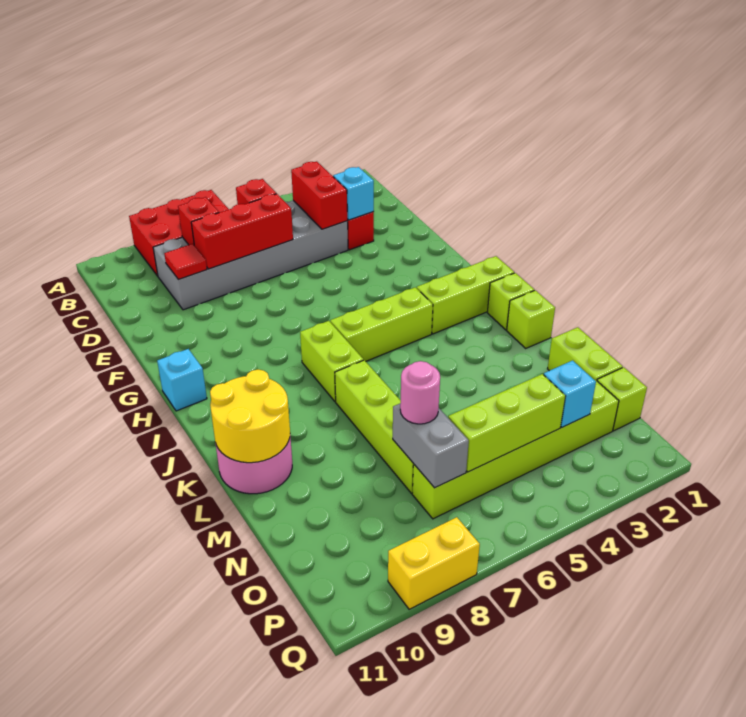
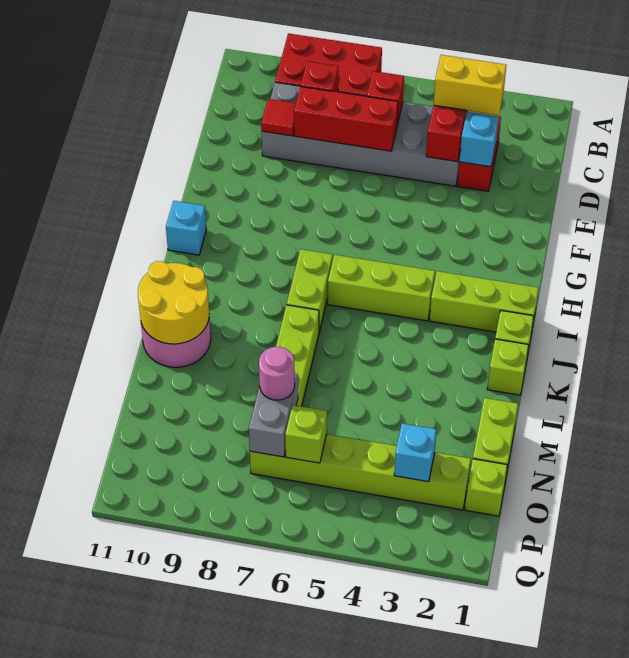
lime 1x3 brick [448,374,565,472] -> lime 1x1 brick [285,405,327,463]
yellow 1x2 brick [388,517,480,609] -> yellow 1x2 brick moved to [434,55,506,115]

